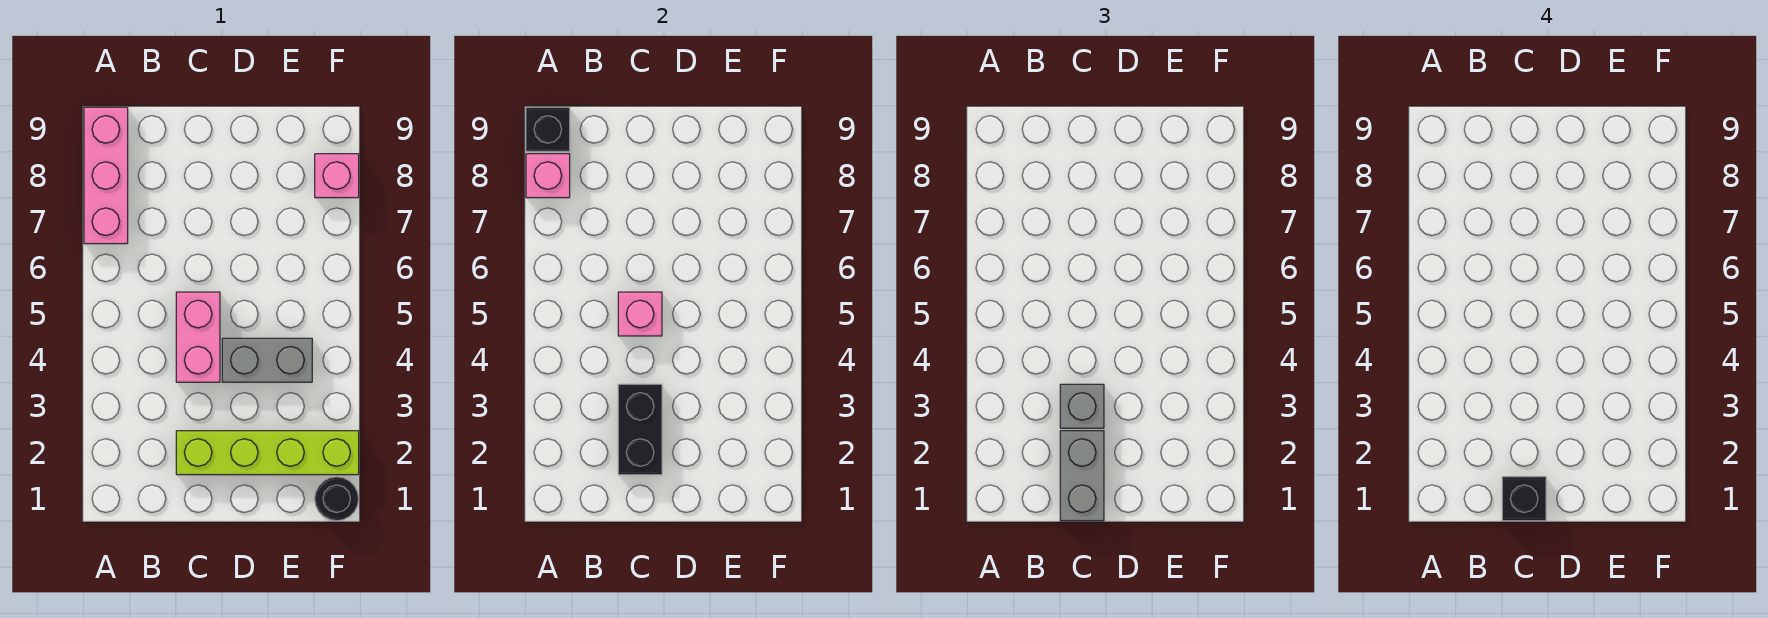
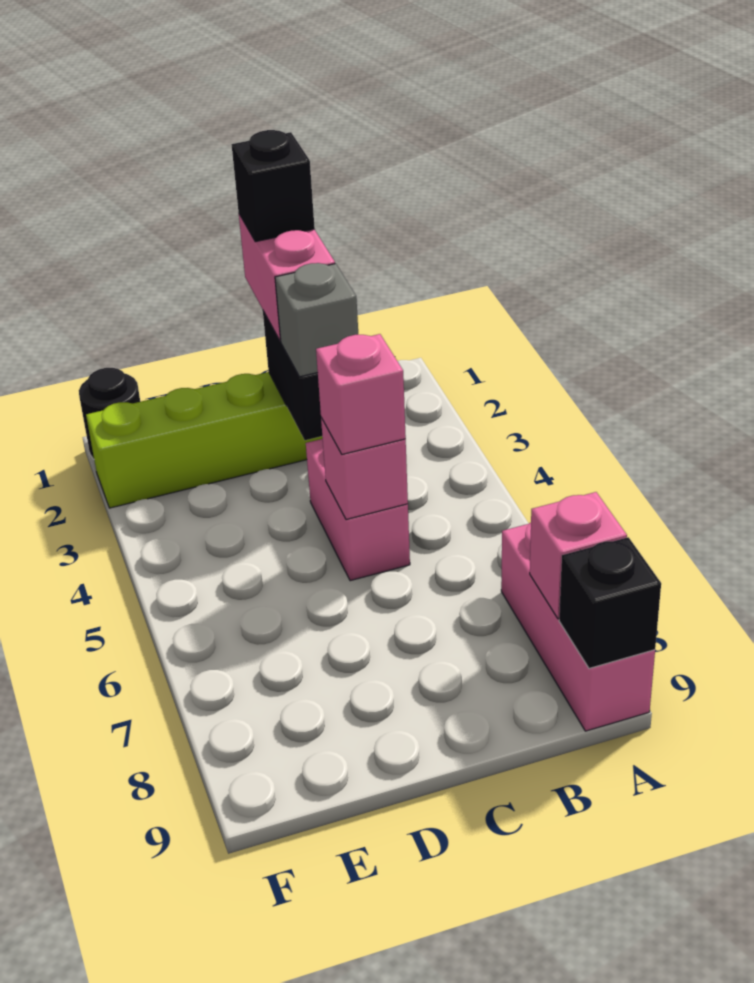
grey 1x2 brick [1060,431,1104,521] -> pink 1x2 brick [239,214,335,341]
grey 1x2 brick [222,338,312,382] -> none
pink 1x1 brick [315,154,359,198] -> pink 1x1 brick moved to [316,334,406,454]

